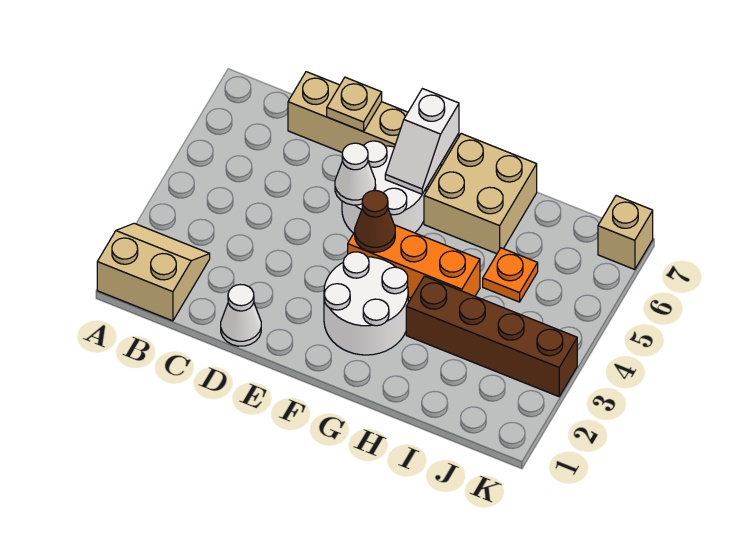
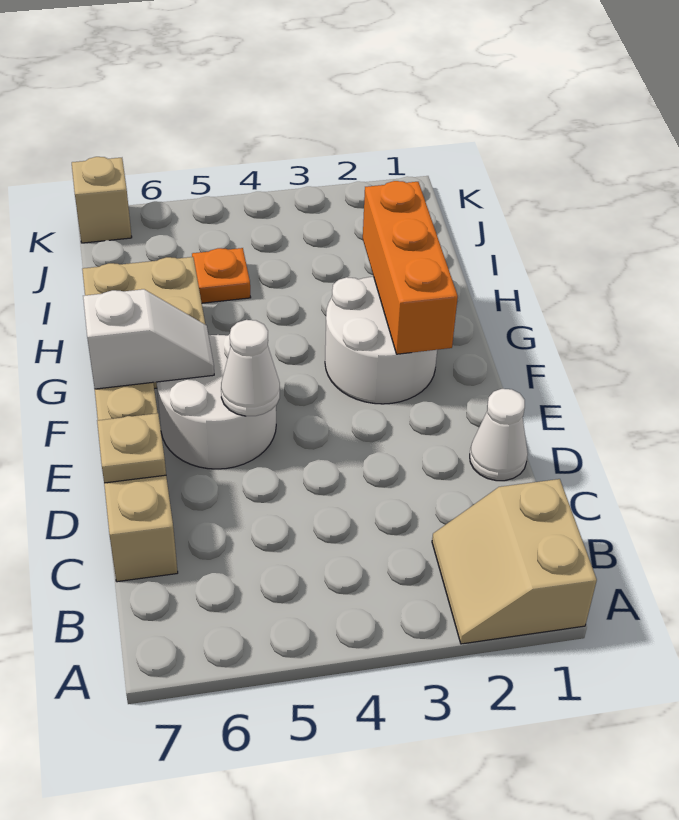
orange 1x3 brick [348,225,480,298] -> orange 1x3 brick moved to [363,181,458,354]
brown 1x1 cone [355,191,395,252] -> none
brown 1x4 brick [406,276,577,397] -> none

